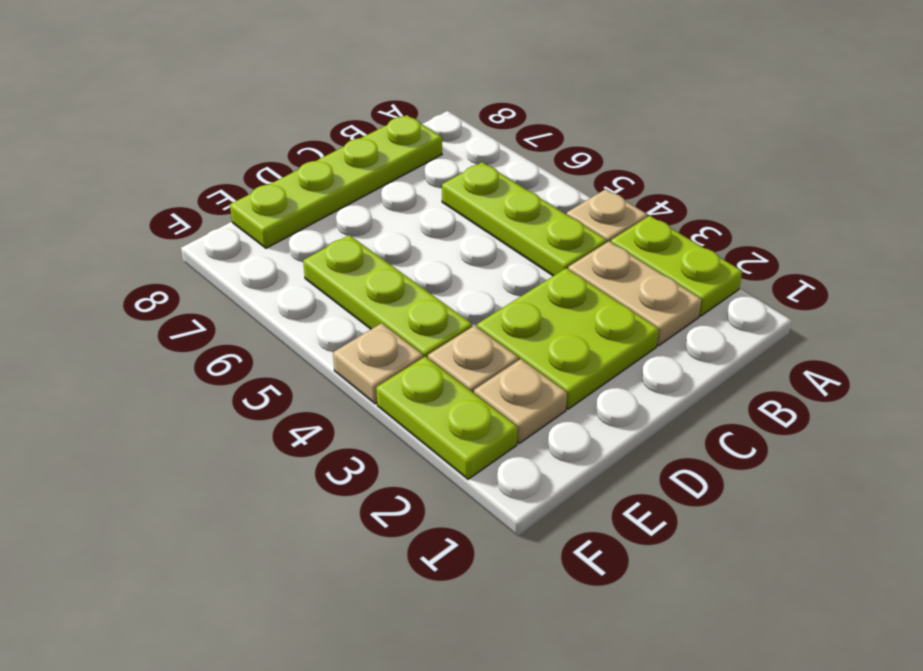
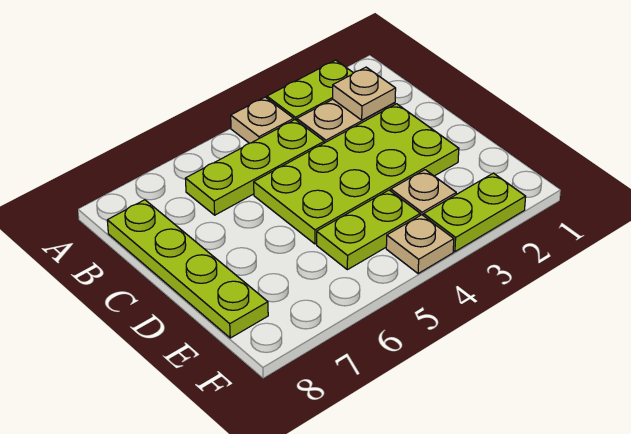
lime 2x2 plate [477,268,659,409] -> lime 2x4 plate [254,104,459,244]
tan 1x1 plate [474,359,567,443] -> tan 1x1 plate moved to [333,67,396,120]
lime 1x3 plate [303,235,472,358] -> lime 1x2 plate [317,190,420,270]

